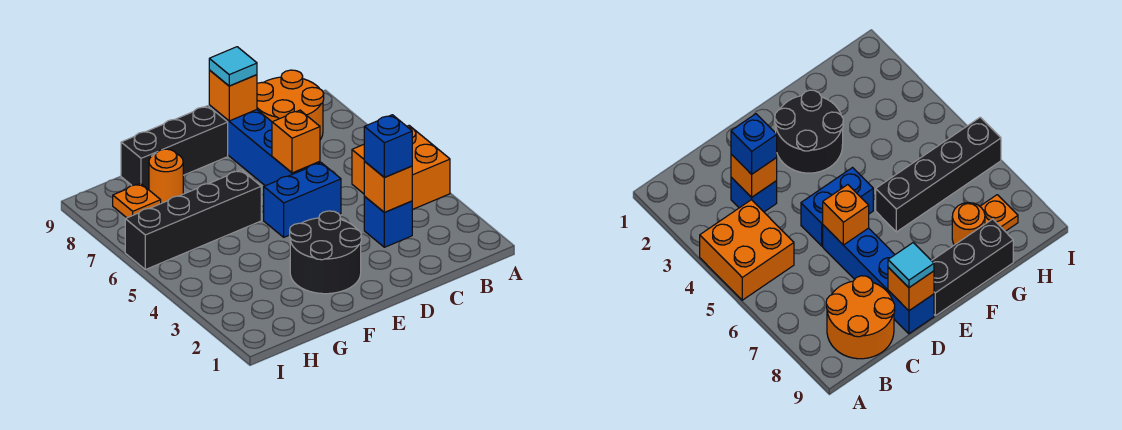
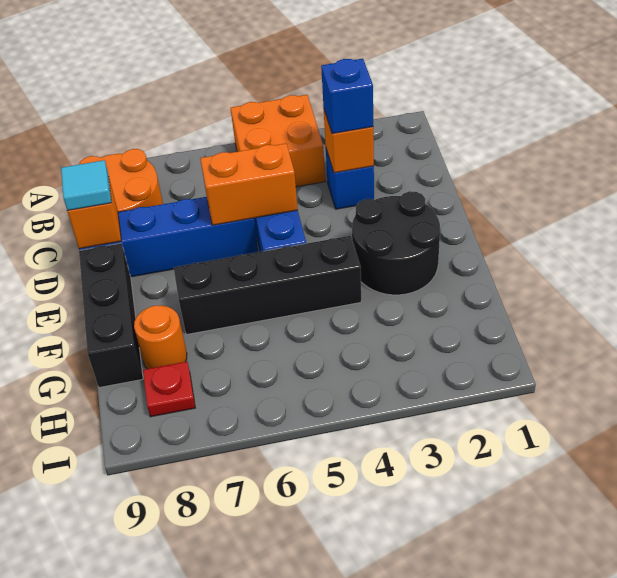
orange 1x1 brick [272,110,320,173] -> orange 1x2 brick [200,143,298,225]
black 1x4 brick [125,170,261,270] -> black 1x4 brick turned to [174,236,361,335]
orange 1x1 plate [113,183,161,218] -> red 1x1 plate [143,362,195,417]

